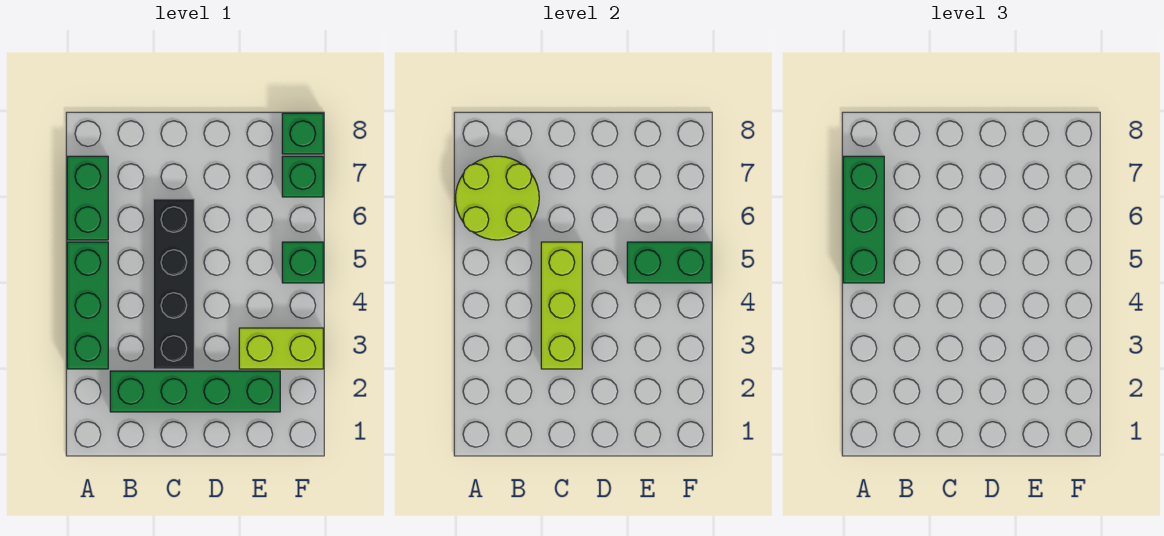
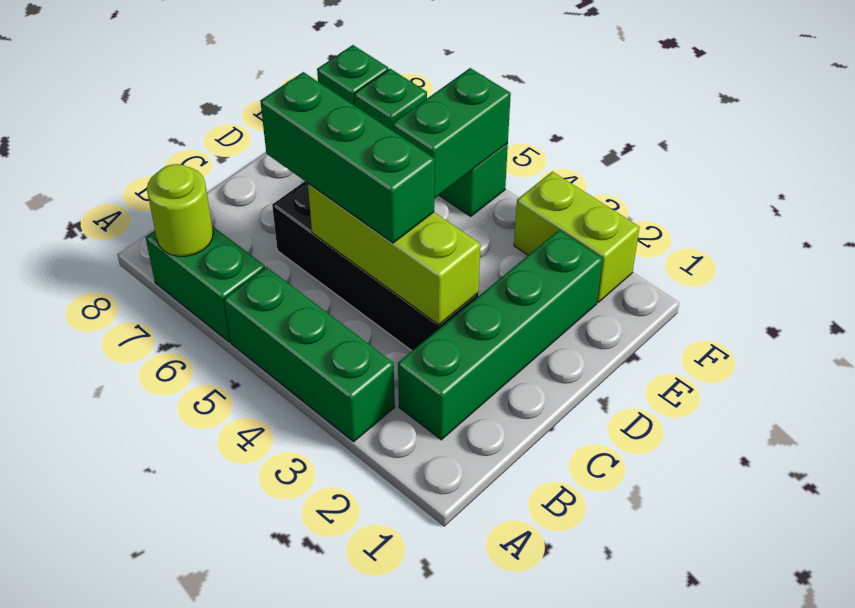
green 1x3 brick [843,156,884,283] -> green 1x3 brick moved to [260,72,435,243]
lime 2x2 round brick [455,156,539,240] -> lime 1x1 round brick [147,164,213,256]
lime 1x2 brick [239,328,323,369] -> lime 1x2 brick turned to [514,172,640,302]

